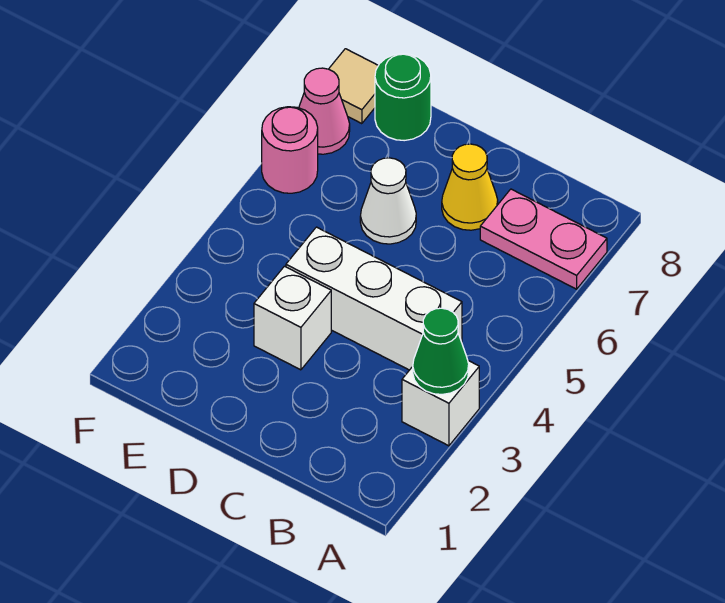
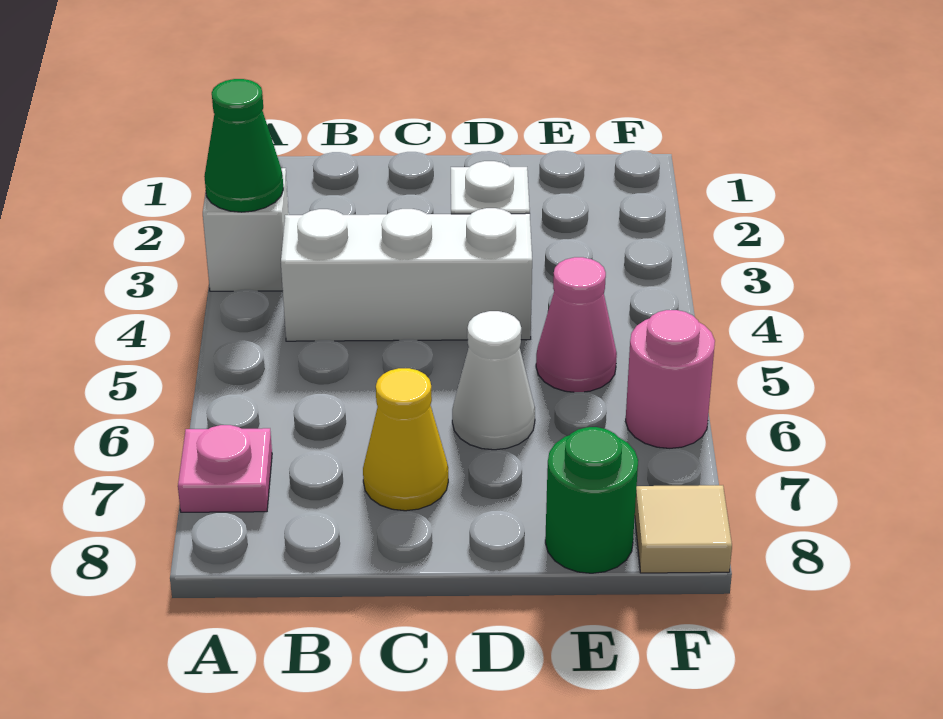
pink 1x2 plate [480,189,607,289] -> pink 1x1 plate [178,425,272,512]
pink 1x1 cone [299,68,350,154] -> pink 1x1 cone moved to [536,257,617,392]

